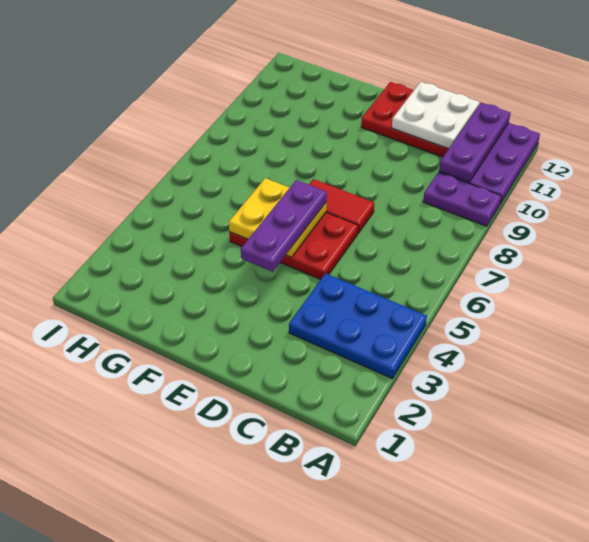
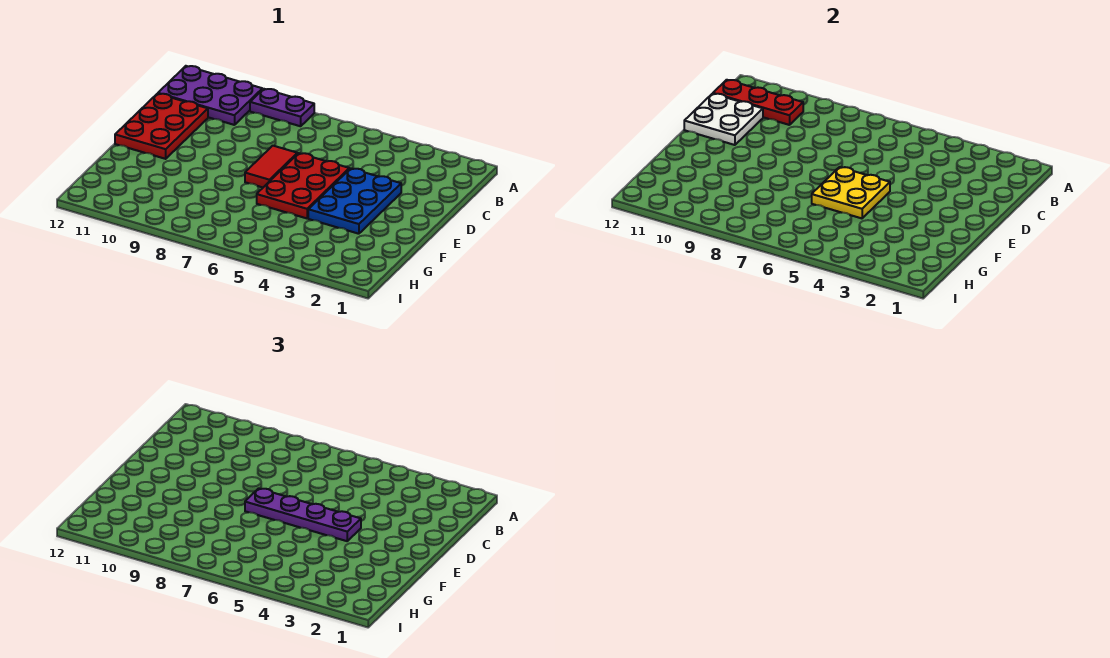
blue 2x3 plate [289,273,427,379] -> blue 2x3 plate moved to [308,168,401,234]
purple 1x2 plate [423,172,502,226] -> purple 1x2 plate turned to [250,89,314,126]
purple 1x3 plate [439,103,511,182] -> red 1x3 plate [713,80,803,125]
purple 1x3 plate [241,180,327,272] -> purple 1x4 plate [245,488,361,541]

